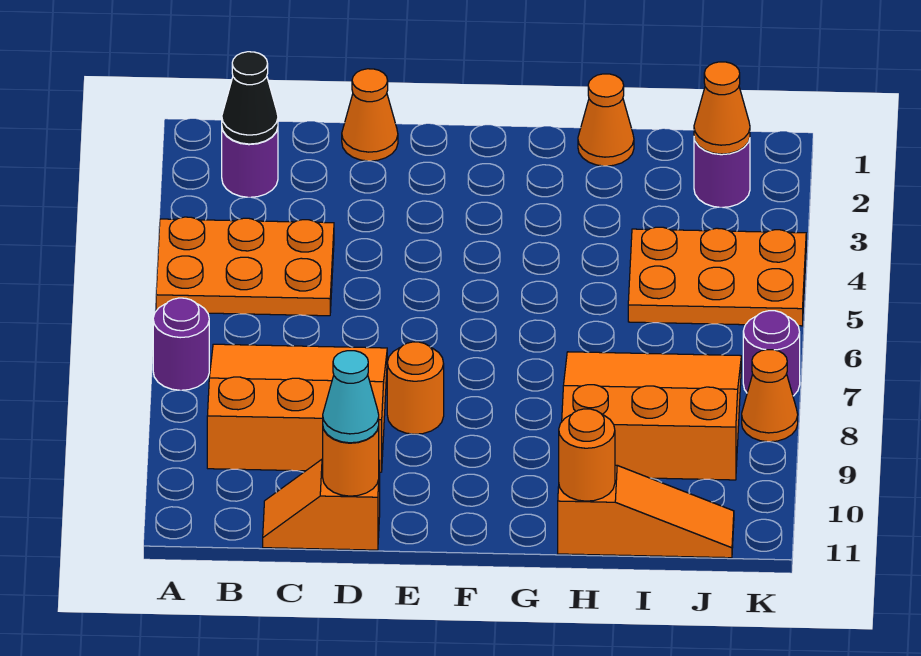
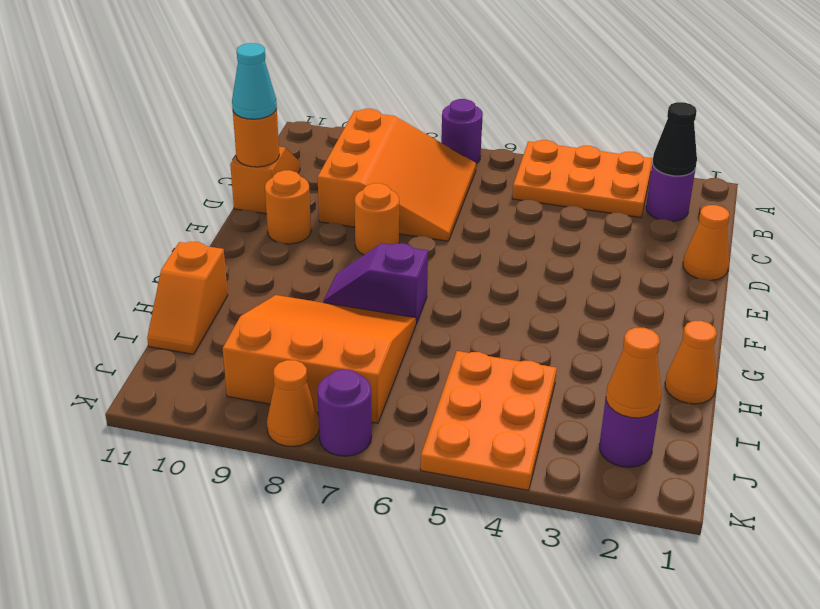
orange 2x3 plate [156,217,334,316] -> orange 2x3 plate turned to [512,140,653,218]
none -> purple 1x2 slope [323,243,428,324]
orange 3x3 slope [562,352,741,480] -> orange 3x3 slope turned to [223,295,416,423]
orange 1x3 slope [558,465,734,558] -> orange 1x2 slope [147,242,228,354]
orange 1x1 round brick [559,409,615,501] -> orange 1x1 round brick moved to [265,170,311,244]

